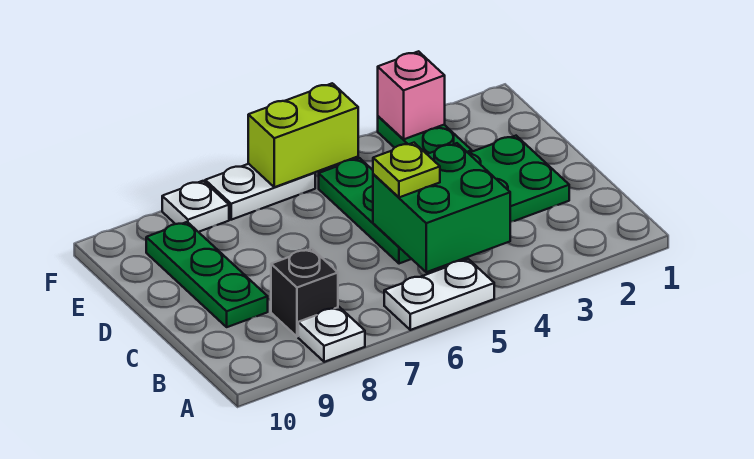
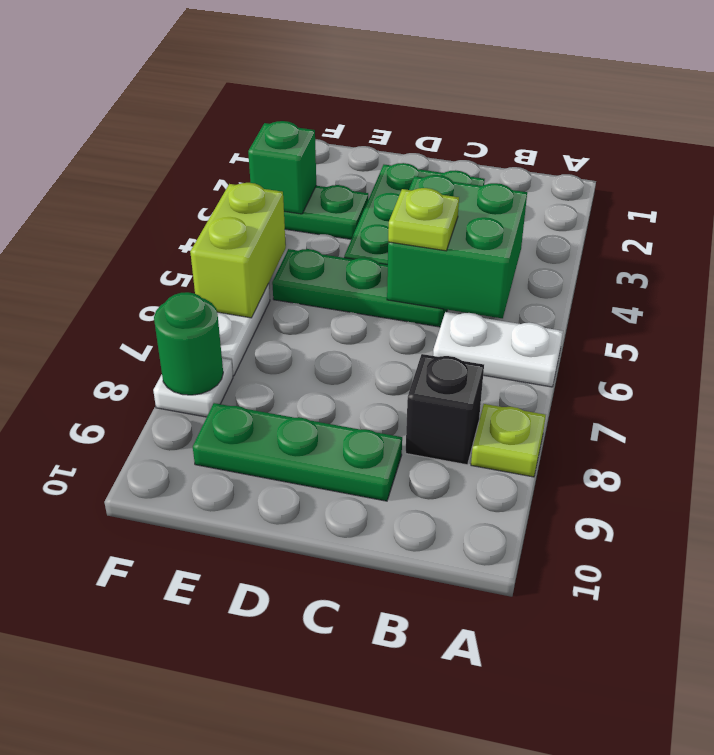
white 1x2 plate [384,259,494,330] -> white 1x2 plate turned to [433,312,563,387]
white 1x1 plate [298,307,365,362] -> lime 1x1 plate [471,404,546,477]
pink 1x1 brick [378,51,445,139] -> green 1x1 brick [248,121,316,214]
none -> green 1x1 round brick [154,292,223,395]

